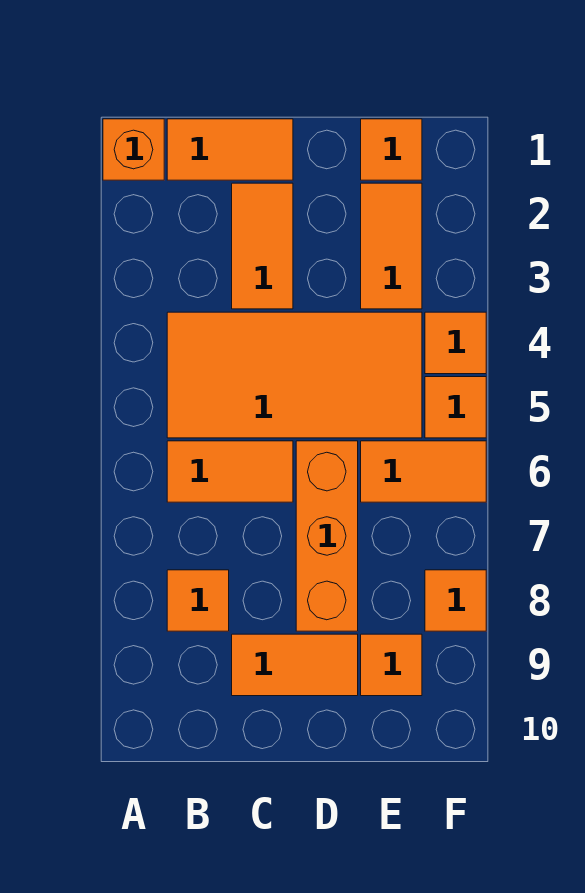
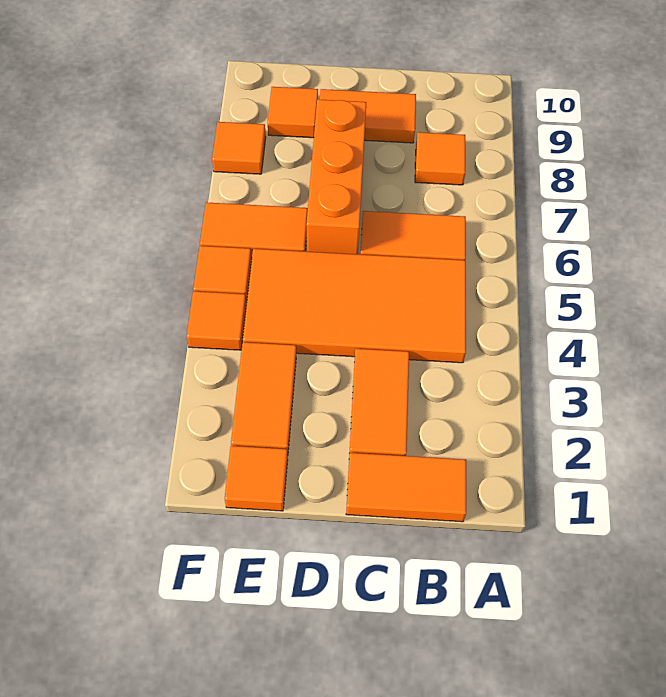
orange 1x1 brick [103,119,164,180] -> none

